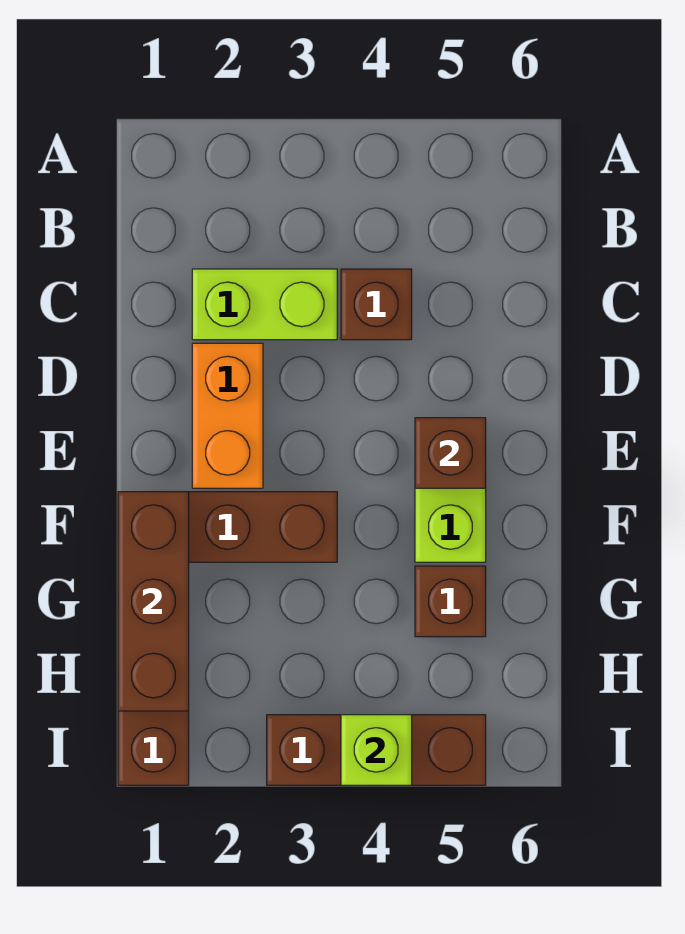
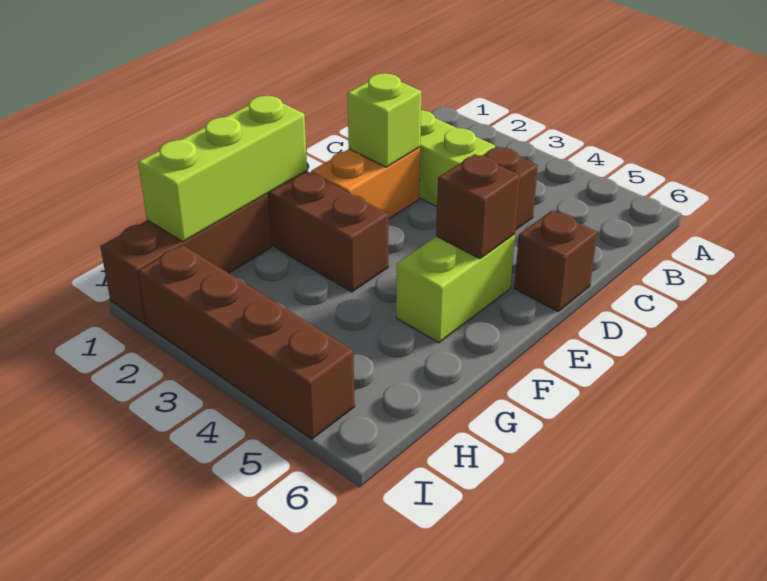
brown 1x3 brick [118,492,189,711] -> lime 1x3 brick [138,96,307,242]
brown 1x1 brick [415,566,486,637] -> brown 1x1 brick moved to [514,210,597,311]
brown 1x3 brick [267,715,486,785] -> brown 1x4 brick [138,245,355,439]
lime 1x1 brick [341,715,412,785] -> lime 1x1 brick moved to [347,73,421,167]

